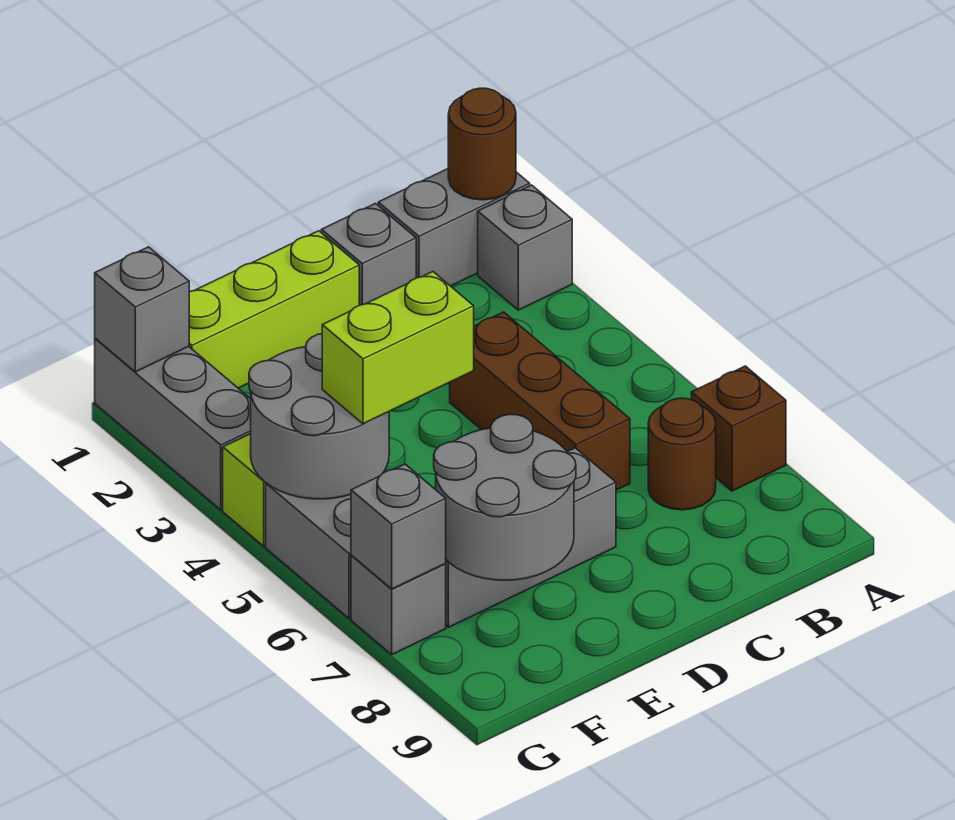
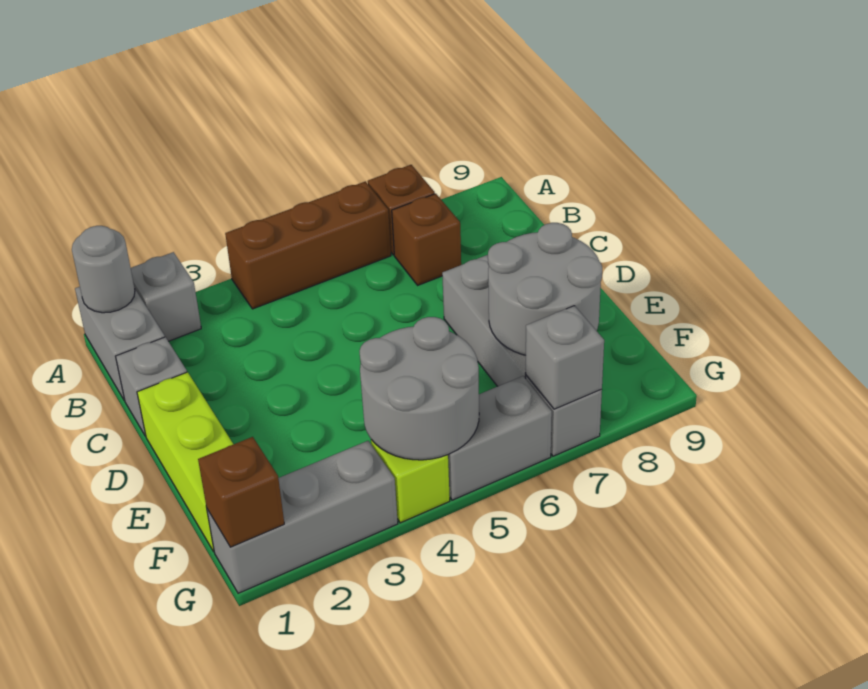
brown 1x1 round brick [448,88,516,200] -> grey 1x1 round brick [72,226,135,313]
brown 1x1 round brick [648,398,716,510] -> brown 1x1 brick [392,194,461,285]
brown 1x3 brick [450,312,630,490] -> brown 1x3 brick moved to [225,181,391,309]
lime 1x2 brick [322,272,474,424] -> none
grey 1x1 brick [95,247,189,372] -> brown 1x1 brick [198,437,284,547]

